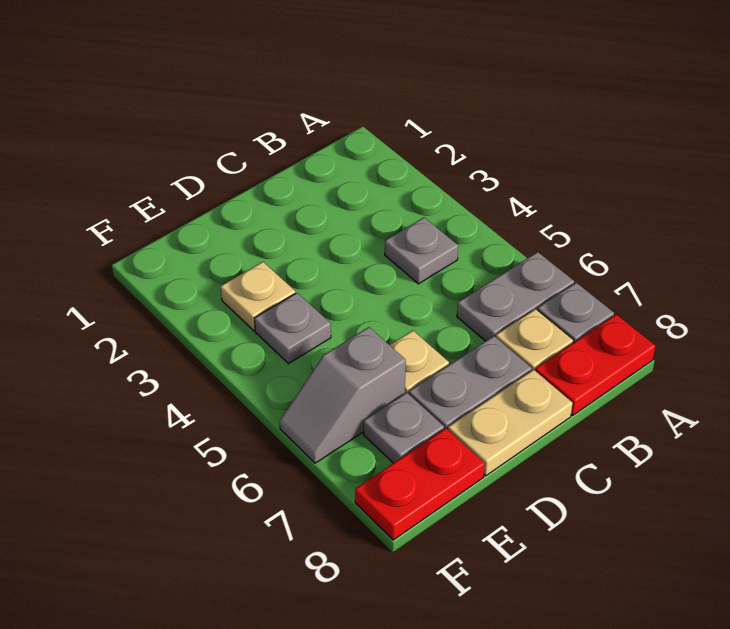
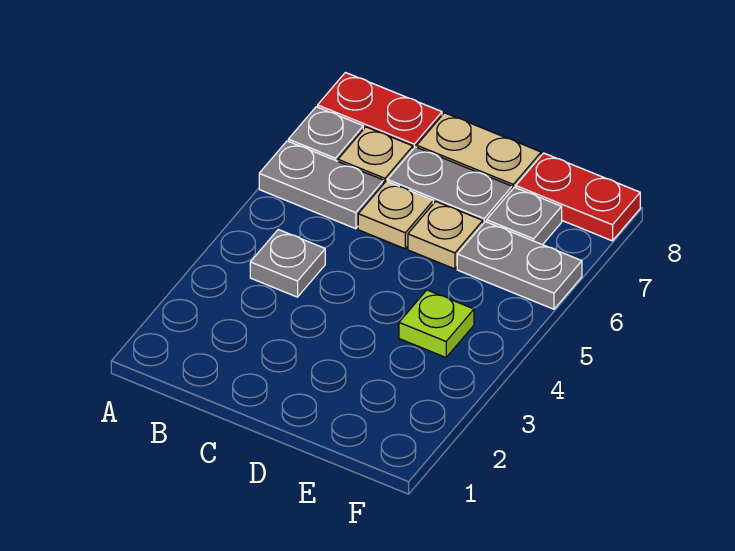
tan 1x1 plate [221,262,295,331] -> tan 1x1 plate moved to [358,181,433,249]
grey 1x1 plate [254,293,331,364] -> lime 1x1 plate [399,290,474,357]
grey 1x2 slope [280,327,406,463] -> grey 1x2 plate [457,222,582,309]

